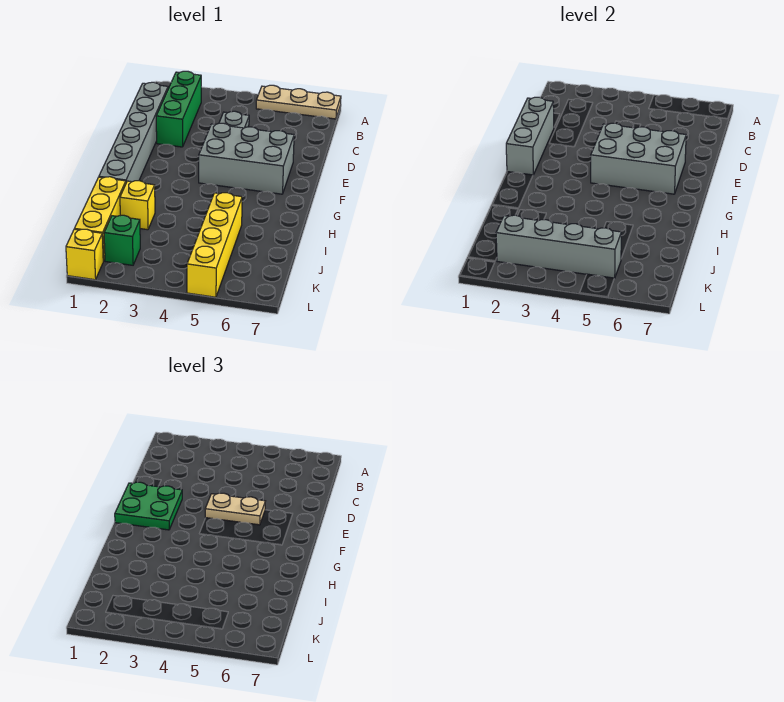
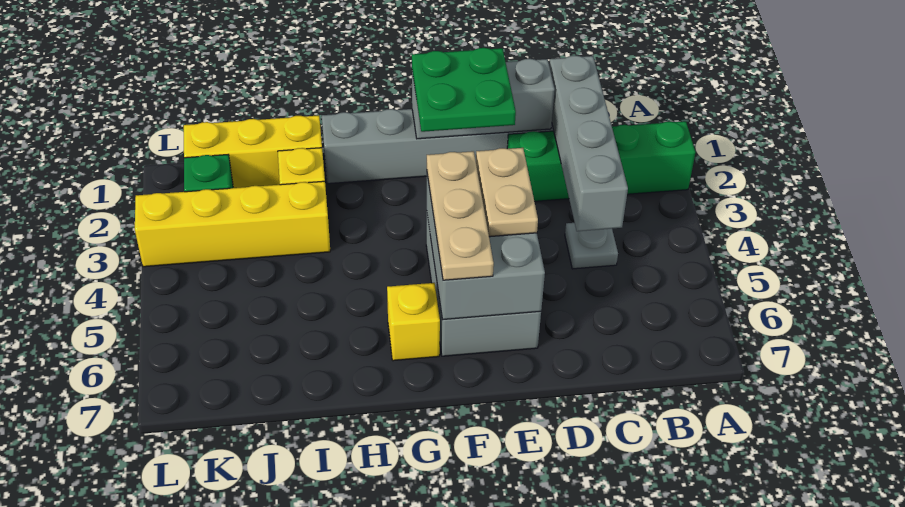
tan 1x3 plate [256,85,341,119] -> tan 1x3 plate moved to [427,151,494,280]
green 1x3 brick [156,71,201,147] -> green 1x4 brick [507,121,696,201]
yellow 1x4 brick [187,193,242,297] -> yellow 1x4 brick moved to [135,181,330,267]
grey 1x4 brick [496,215,621,278] -> grey 1x4 brick moved to [549,56,628,231]
yellow 1x1 brick [66,229,103,280] -> yellow 1x1 brick moved to [387,283,440,361]

